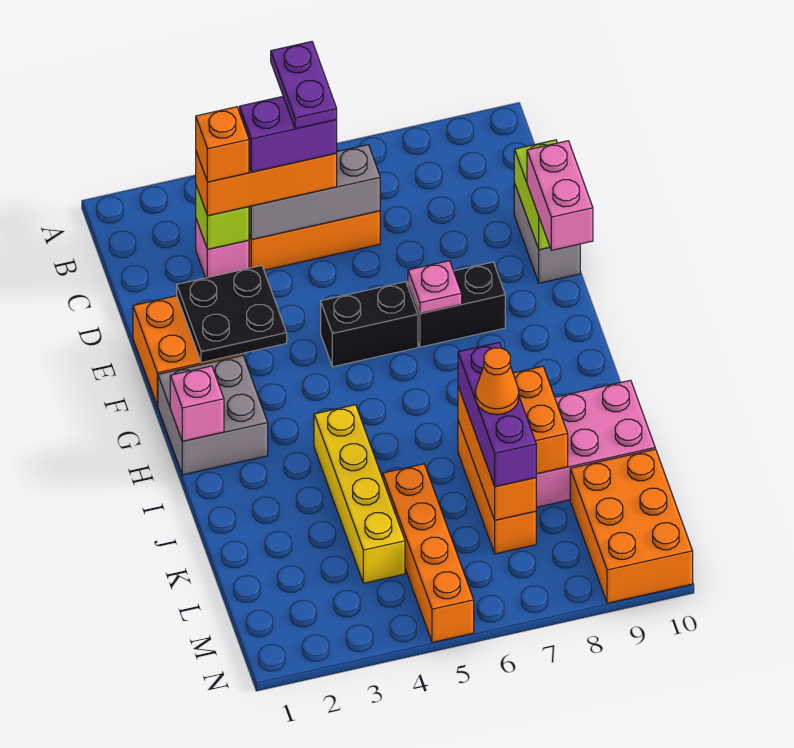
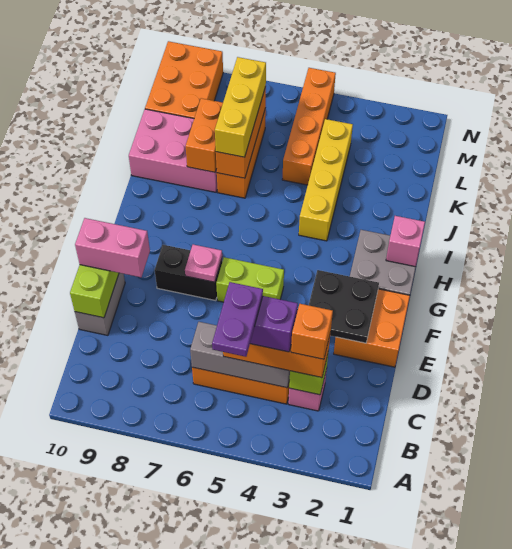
pink 1x2 brick [527,141,593,250] -> pink 1x2 brick turned to [75,218,150,277]
black 1x2 brick [321,282,418,367] -> lime 1x2 brick [216,257,284,302]
purple 1x3 brick [458,343,536,487] -> yellow 1x3 brick [215,57,266,157]
orange 1x1 cone [475,348,519,415] -> none

